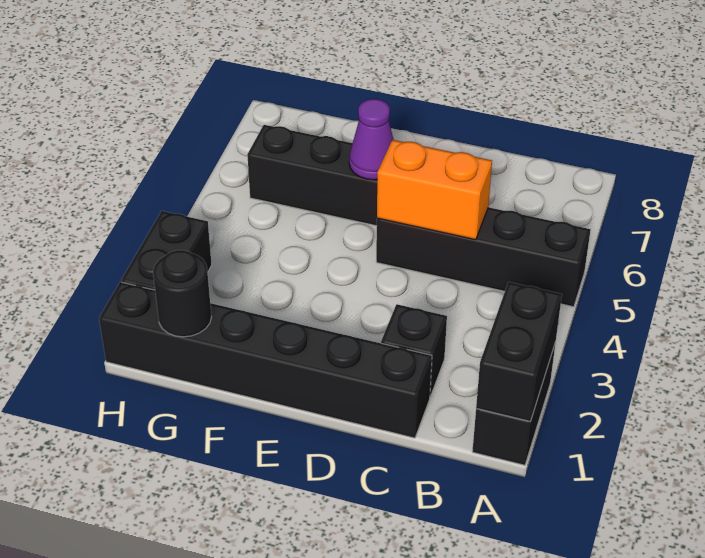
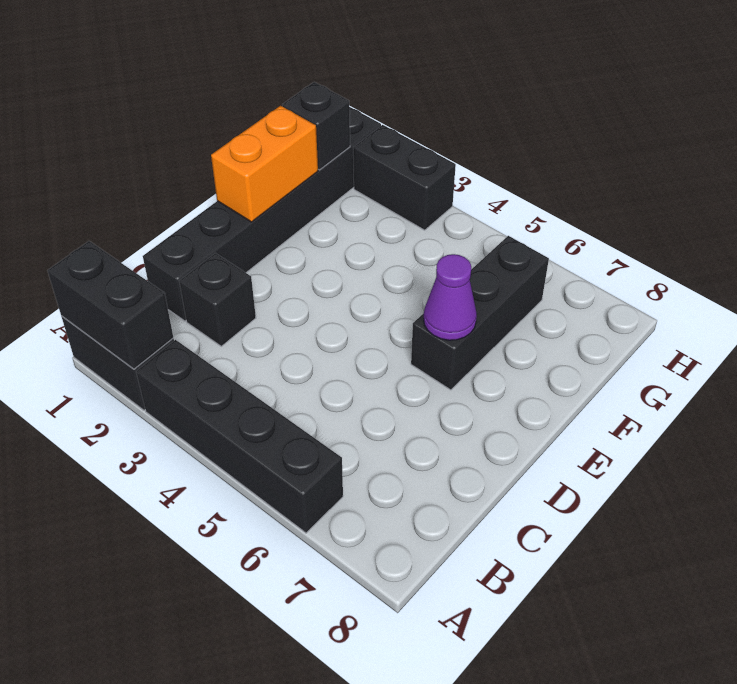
black 1x4 brick [376,207,591,307] -> black 1x4 brick turned to [136,340,343,533]
orange 1x2 brick [377,140,492,240] -> orange 1x2 brick moved to [211,106,318,222]
black 1x1 round brick [153,250,212,337] -> black 1x1 brick [282,82,350,170]

